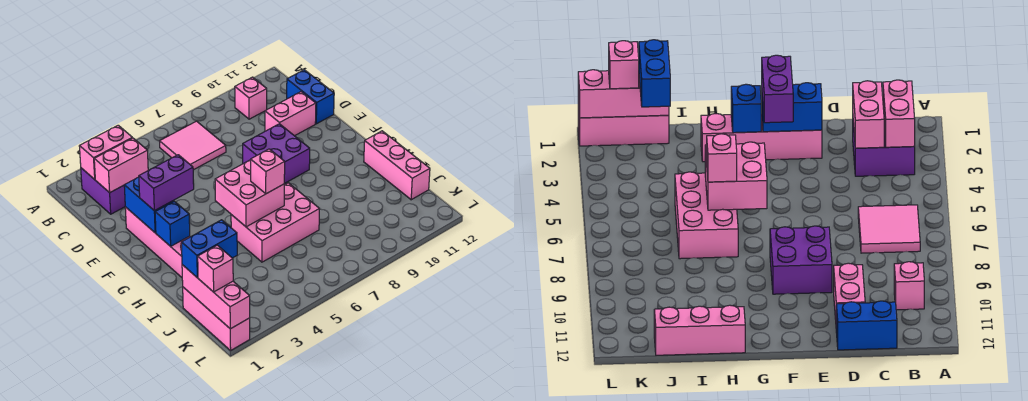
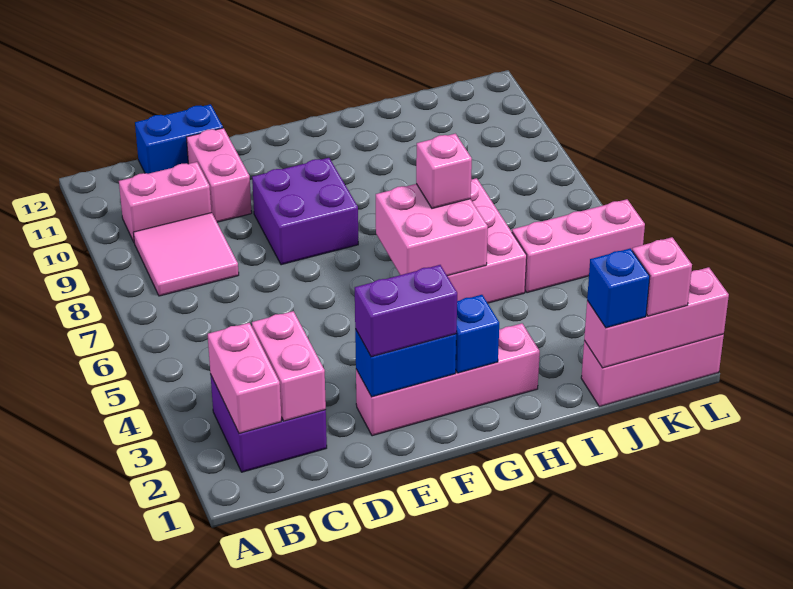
pink 2x2 tile [160,121,226,170] -> pink 2x2 tile moved to [133,213,239,296]
pink 1x1 brick [235,77,267,119] -> pink 1x2 brick [119,162,211,242]
purple 1x2 brick [139,155,194,211] -> purple 1x2 brick turned to [355,265,457,357]
pink 1x3 brick [364,131,430,200] -> pink 1x3 brick moved to [512,199,645,293]
blue 1x2 brick [181,220,237,278] -> blue 1x1 brick [587,248,650,328]

